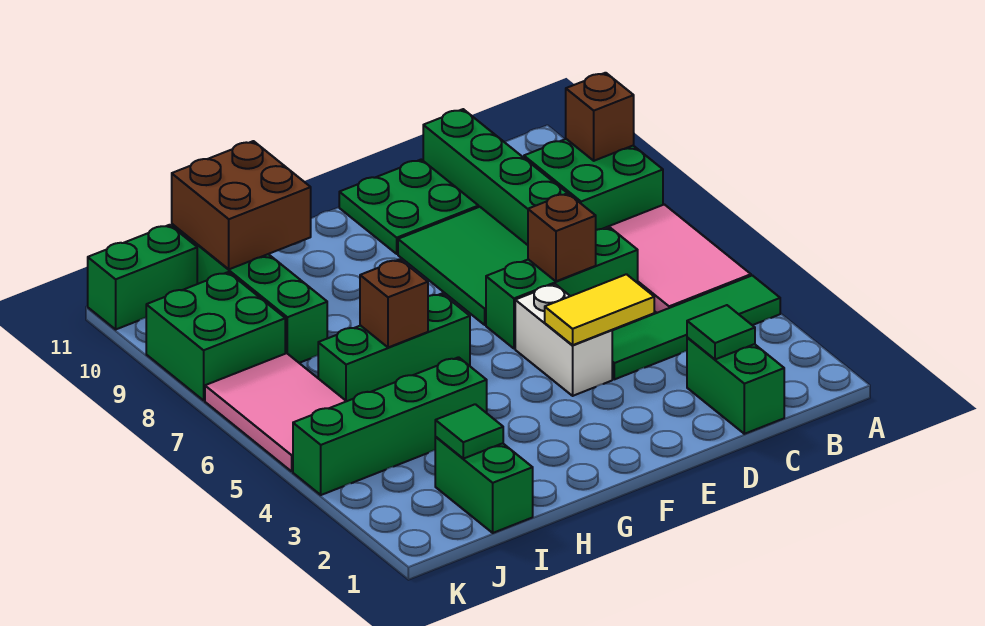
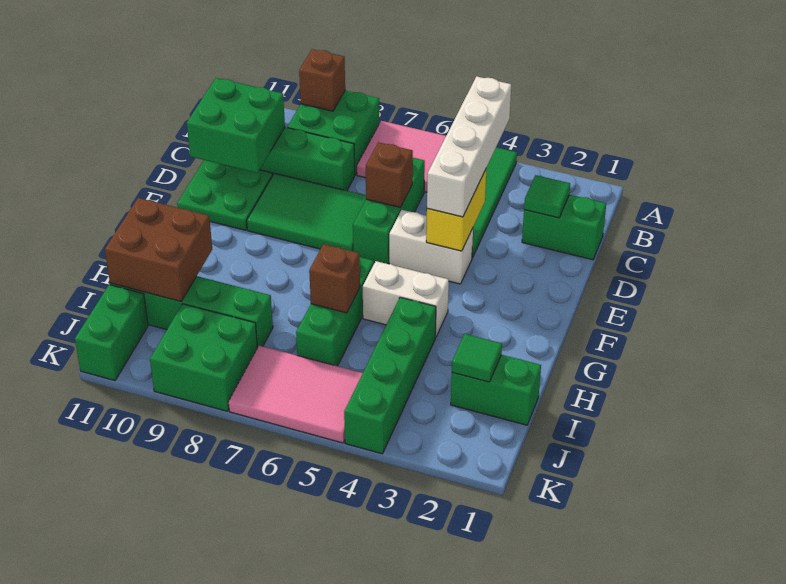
none -> white 1x4 brick [427,76,511,217]
none -> green 2x2 brick [187,78,285,173]
yellow 1x2 tile [545,274,654,345] -> yellow 1x2 brick [426,168,487,251]
none -> white 1x2 brick [363,261,449,338]

